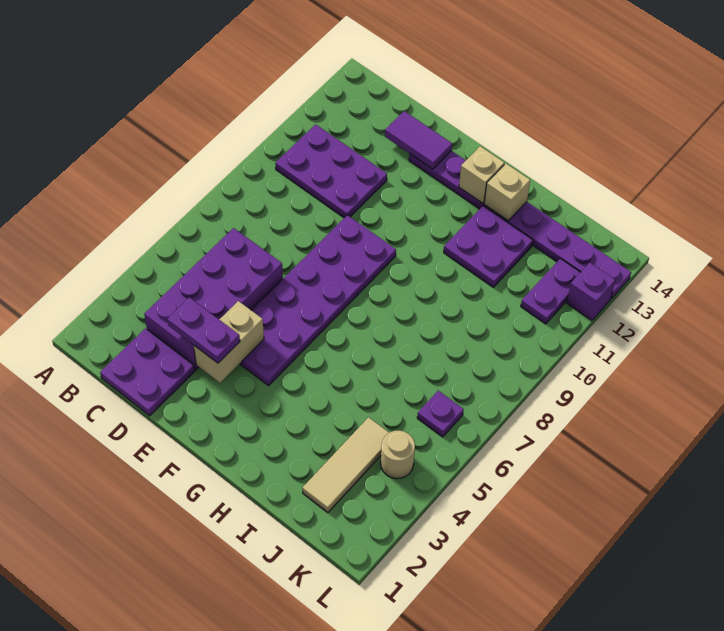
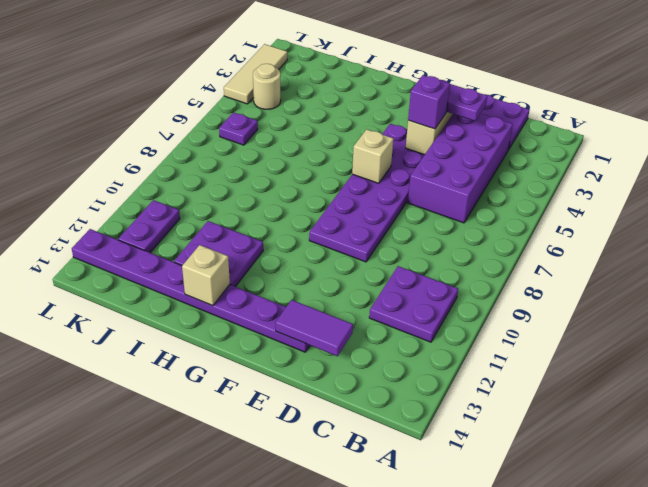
purple 2x3 plate [275,124,387,218] -> purple 2x2 plate [369,266,458,342]
tan 1x1 brick [459,146,504,203] -> tan 1x1 brick moved to [352,129,393,183]
tan 1x3 tile [302,417,389,513] -> tan 1x3 tile moved to [224,44,287,104]
purple 1x1 brick [567,263,615,321] -> purple 1x1 brick moved to [408,75,450,129]

